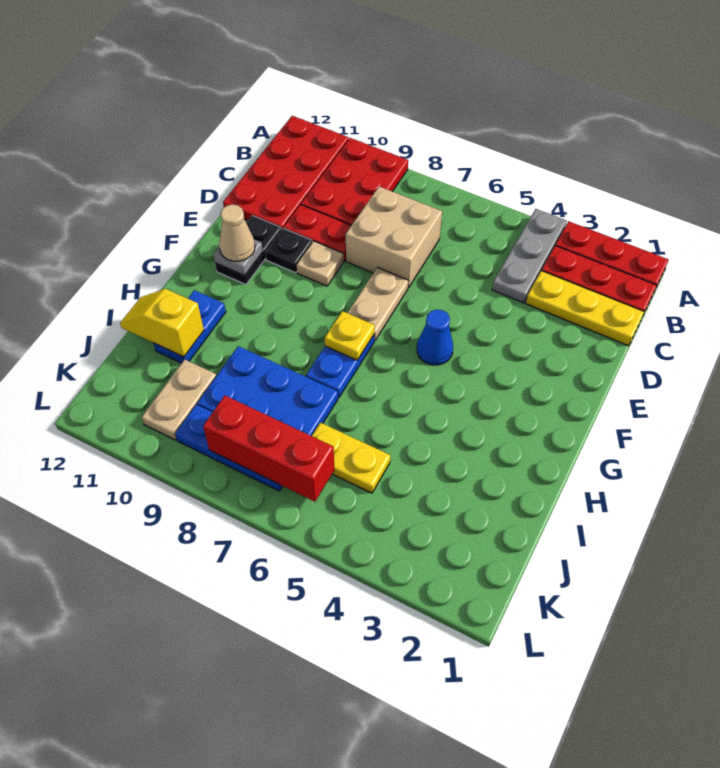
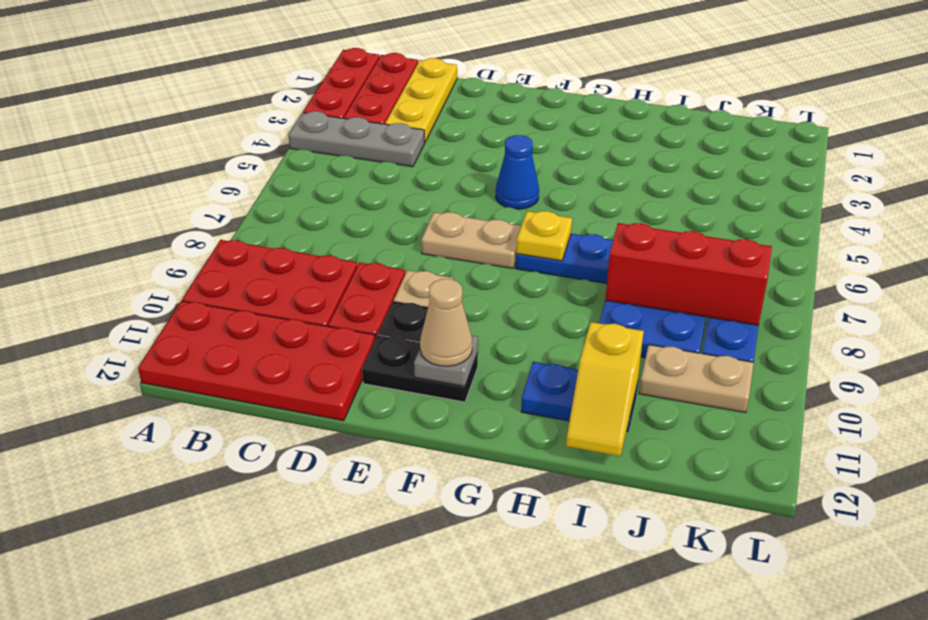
tan 2x2 brick [346,186,442,288] -> none
yellow 1x2 plate [312,423,390,493] -> none
red 1x3 brick [203,396,335,501] -> red 1x3 brick turned to [605,223,772,325]

